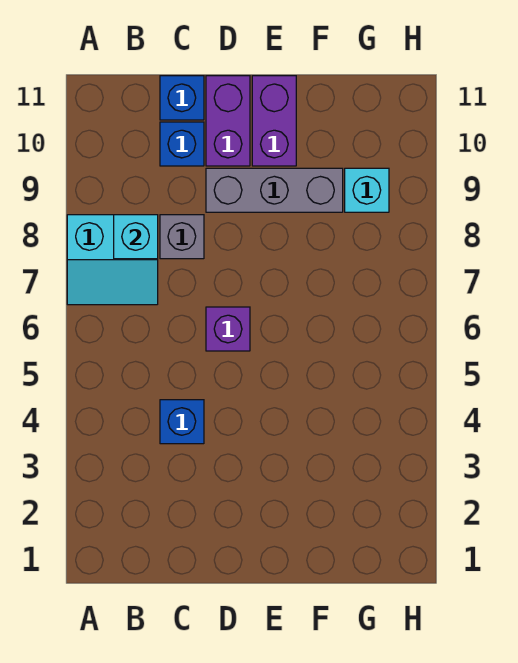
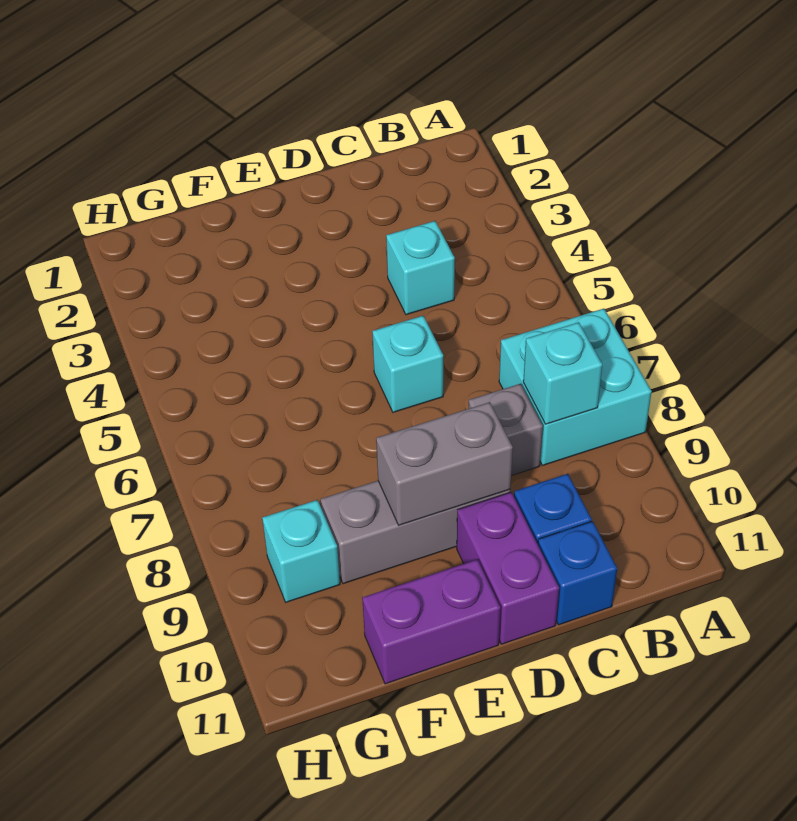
cyan 2x2 slope [67,215,158,305] -> cyan 2x2 brick [499,309,652,466]
blue 1x1 brick [160,400,204,444] -> cyan 1x1 brick [386,221,455,315]
purple 1x1 brick [206,307,250,351] -> cyan 1x1 brick [372,316,443,412]
none -> grey 1x2 brick [376,402,513,525]
purple 1x2 brick [252,76,296,166] -> purple 1x2 brick turned to [362,559,500,684]

